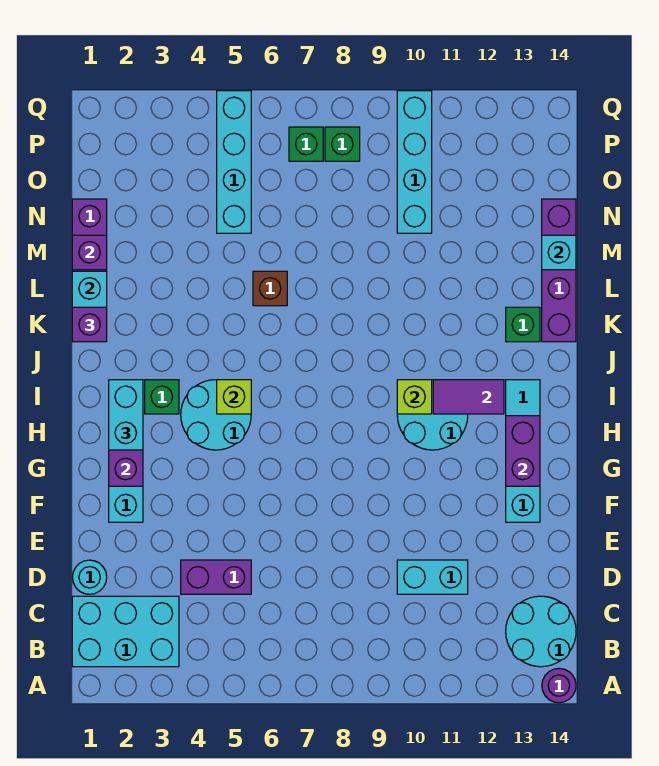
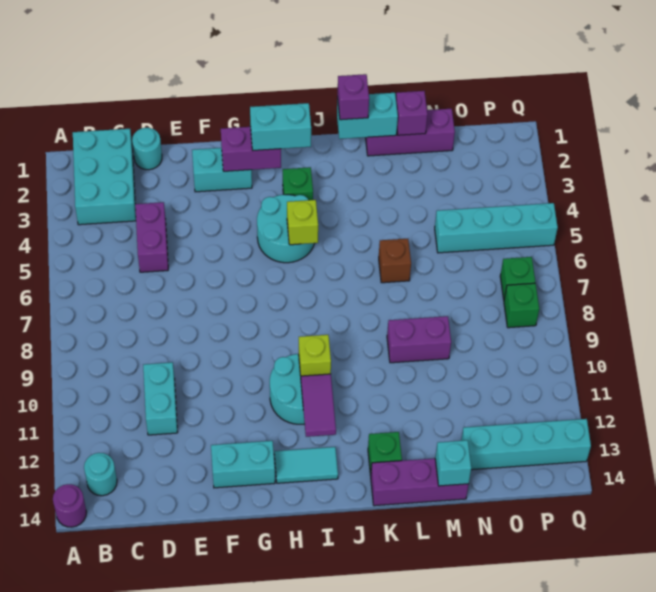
cyan 2x2 round brick [506,596,576,667] -> cyan 1x1 round brick [84,453,117,496]
purple 1x2 brick [506,416,540,486] -> purple 1x2 brick moved to [387,316,451,363]
purple 1x4 brick [542,199,576,342] -> purple 1x3 brick [371,458,469,506]
cyan 1x4 brick [397,91,432,233] -> cyan 1x4 brick moved to [461,419,591,470]

